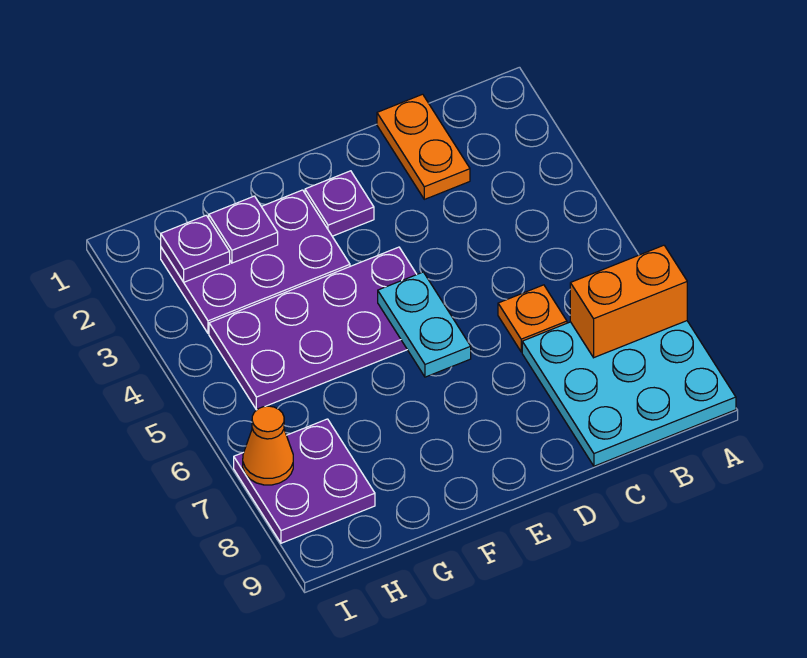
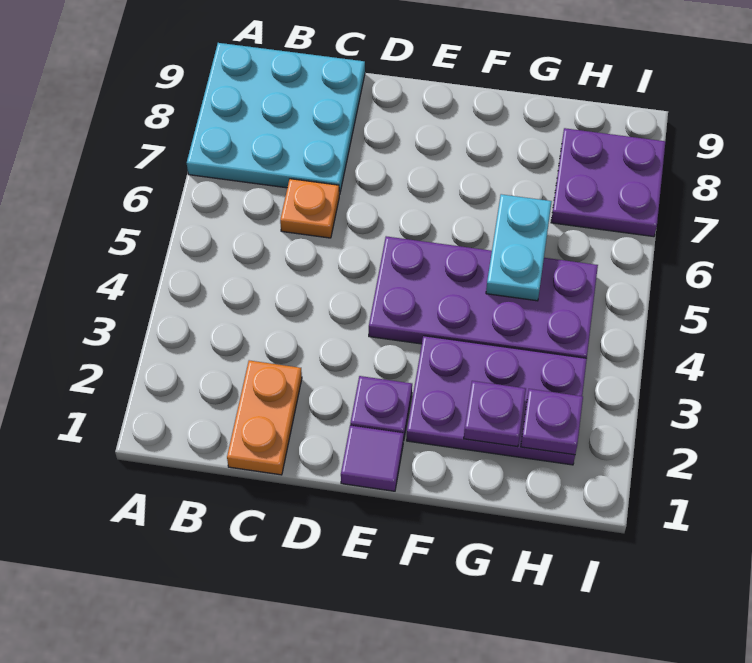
orange 1x2 brick [570,245,687,358] -> none
none -> purple 1x1 tile [341,425,404,491]
cyan 1x2 plate [378,272,471,377] -> cyan 1x2 plate moved to [486,194,552,301]
orange 1x1 cone [243,406,293,485] -> none

